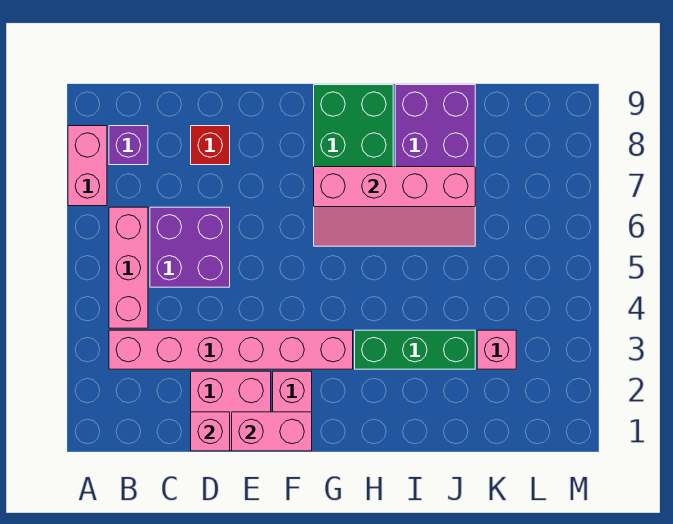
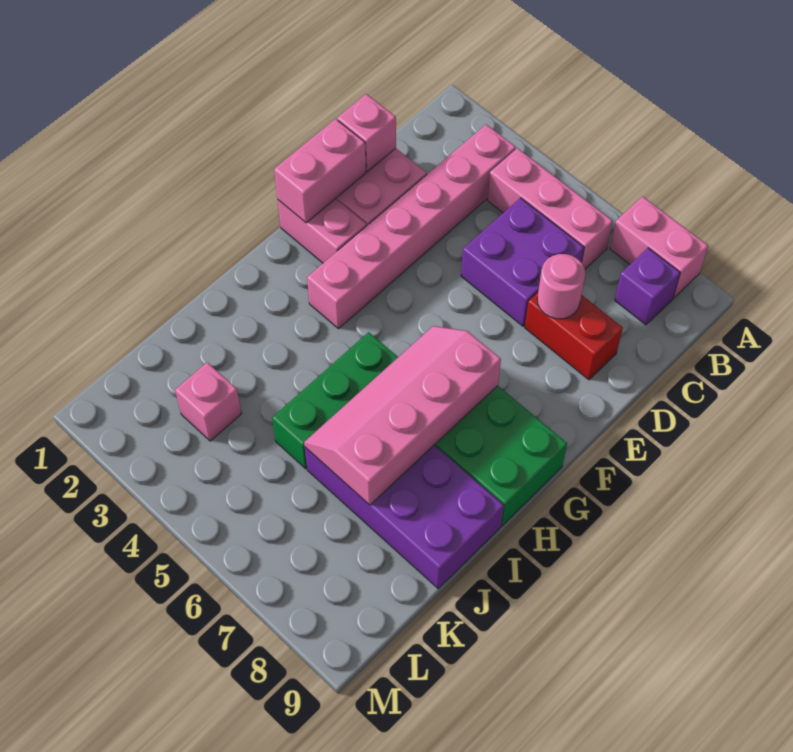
none -> pink 1x1 round brick [537,254,585,319]
red 1x1 brick [191,126,230,165] -> red 1x2 brick [525,293,623,380]
green 1x3 brick [355,330,475,369] -> green 1x3 brick moved to [272,332,398,469]

